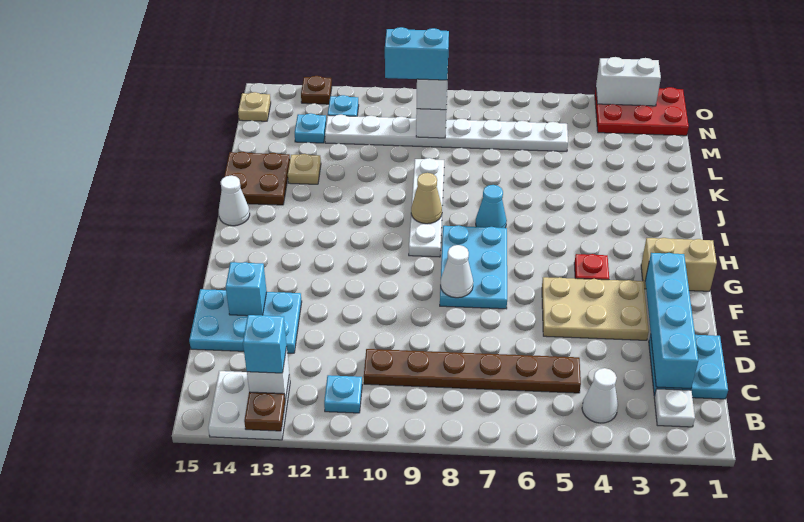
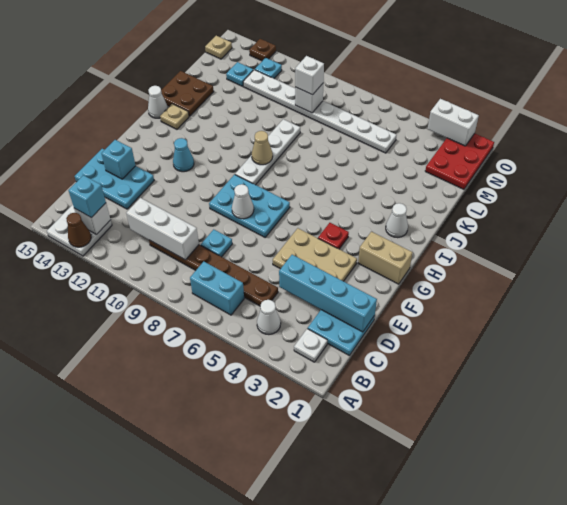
brown 1x1 plate [244,392,285,431] -> brown 1x1 cone [66,213,91,247]
cyan 1x1 plate [324,375,362,413] -> cyan 1x1 plate moved to [201,229,232,257]
cyan 1x4 brick [645,253,698,389] -> cyan 1x4 brick turned to [279,255,377,332]
none -> white 1x3 brick [126,198,199,260]
cyan 2x3 plate [440,225,507,309] -> cyan 2x3 plate turned to [209,175,290,237]
none -> white 1x1 cone [386,203,408,238]
cyan 1x1 cone [476,185,507,228] -> cyan 1x1 cone moved to [173,138,194,172]
tan 1x1 plate [288,154,321,184] -> tan 1x1 plate moved to [160,104,189,129]
cyan 1x2 brick [385,27,449,80] -> cyan 1x2 brick moved to [190,262,244,315]
red 2x3 plate [595,87,689,136] -> red 2x3 plate turned to [425,133,494,189]

